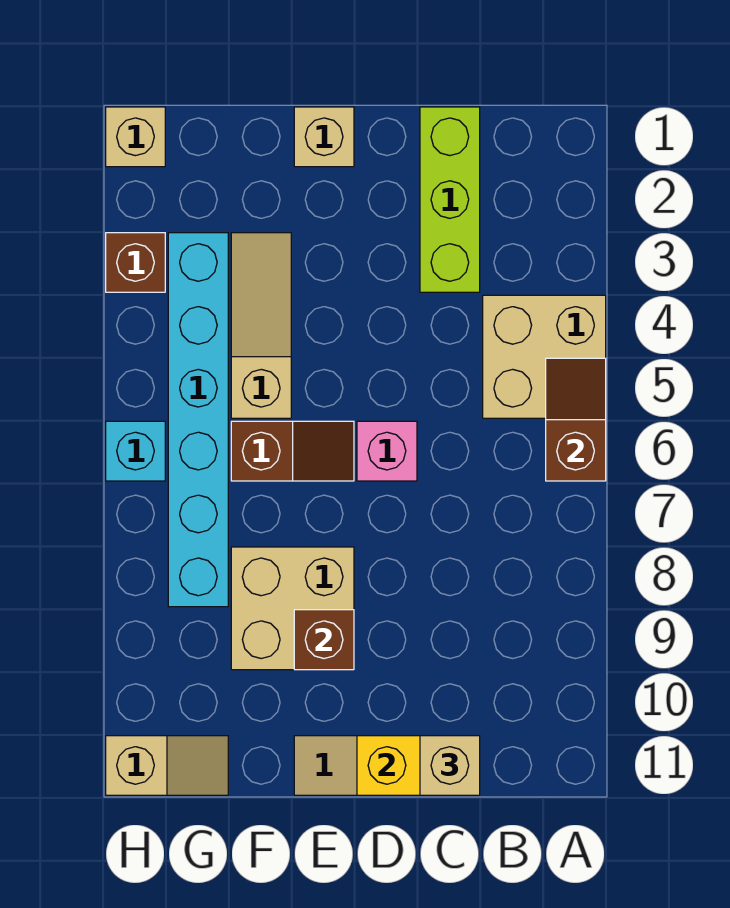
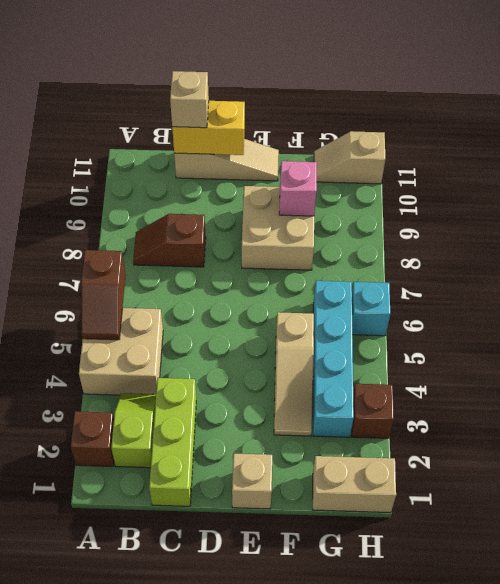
none -> lime 1x2 slope [111,393,156,468]
pink 1x1 brick [357,421,417,481] -> pink 1x1 brick moved to [279,161,317,216]
brown 1x2 slope [231,421,354,481] -> brown 1x2 slope moved to [133,214,206,267]
brown 1x1 brick [294,610,354,670] -> brown 1x1 brick moved to [71,411,114,466]
cyan 1x6 brick [168,233,228,607] -> cyan 1x4 brick [313,281,354,437]
tan 1x1 brick [106,107,165,167] -> tan 1x2 brick [313,456,396,513]

